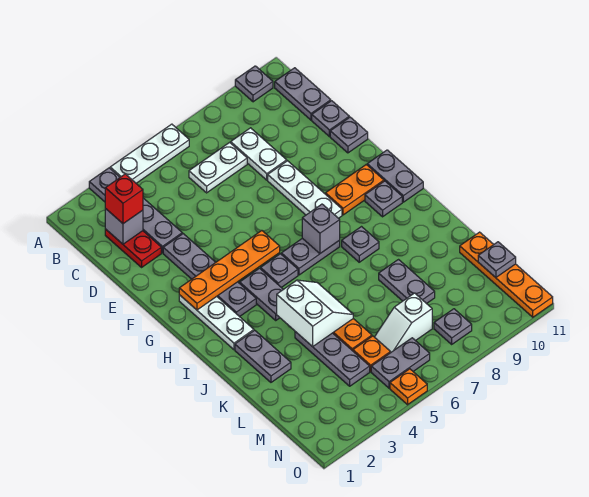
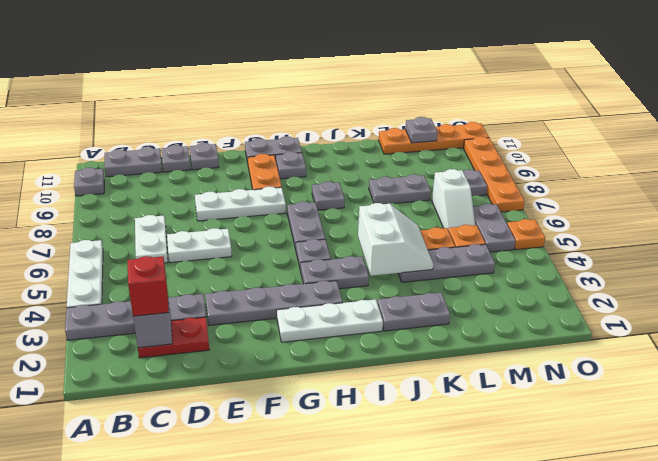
white 1x2 plate [231,128,287,180] -> white 1x2 plate moved to [167,228,232,263]
orange 1x4 plate [179,231,280,310] -> orange 1x4 plate moved to [463,136,525,212]
grey 1x1 brick [302,204,340,253] -> none
white 2x2 slope [277,280,353,347] -> white 2x2 slope turned to [358,203,433,276]

